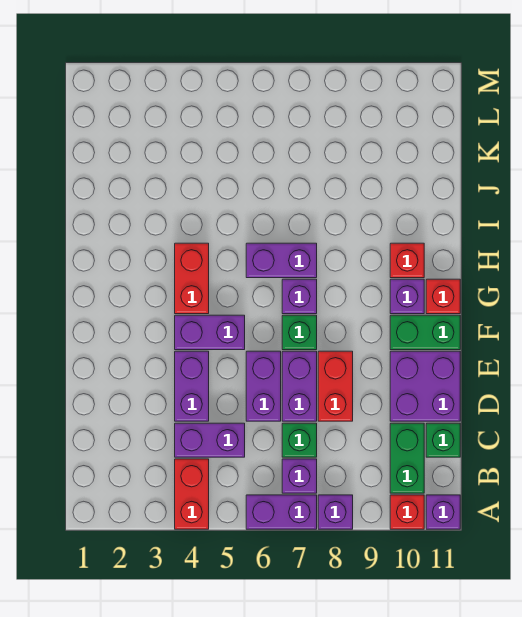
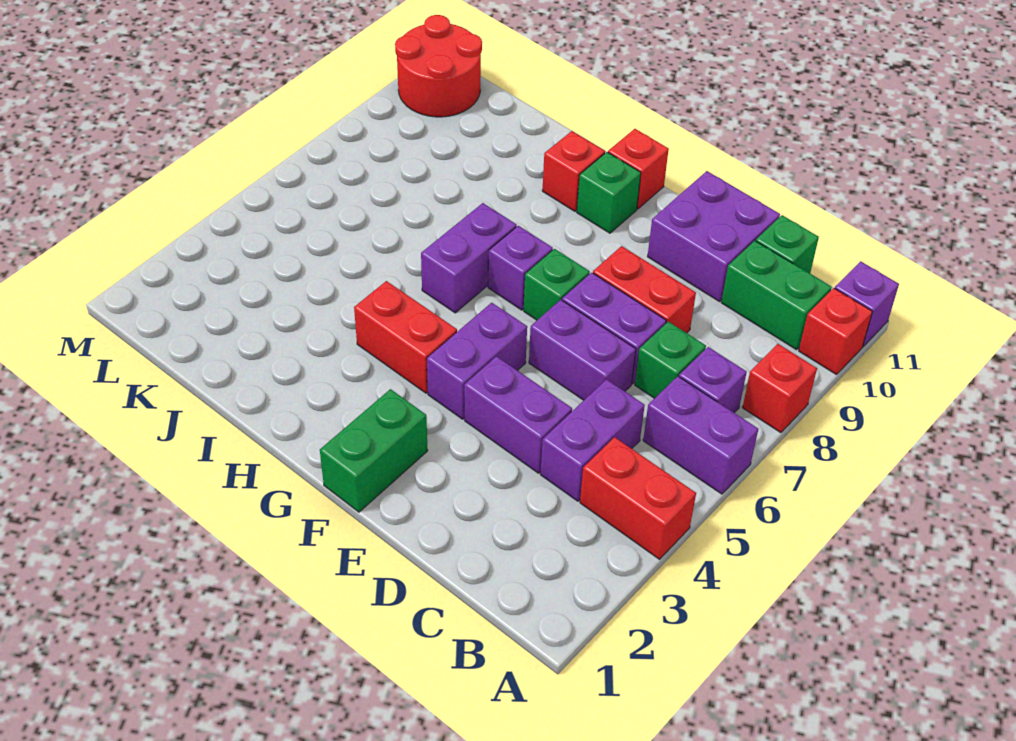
purple 1x2 brick [246,495,317,529] -> purple 1x2 brick turned to [643,376,758,494]
purple 1x1 brick [318,495,353,529] -> red 1x1 brick [743,344,817,433]
green 1x2 brick [390,315,460,350] -> green 1x2 brick moved to [320,389,428,512]
purple 1x1 brick [390,279,424,314] -> green 1x1 brick [577,152,641,233]
none -> red 2x2 round brick [395,15,482,117]

